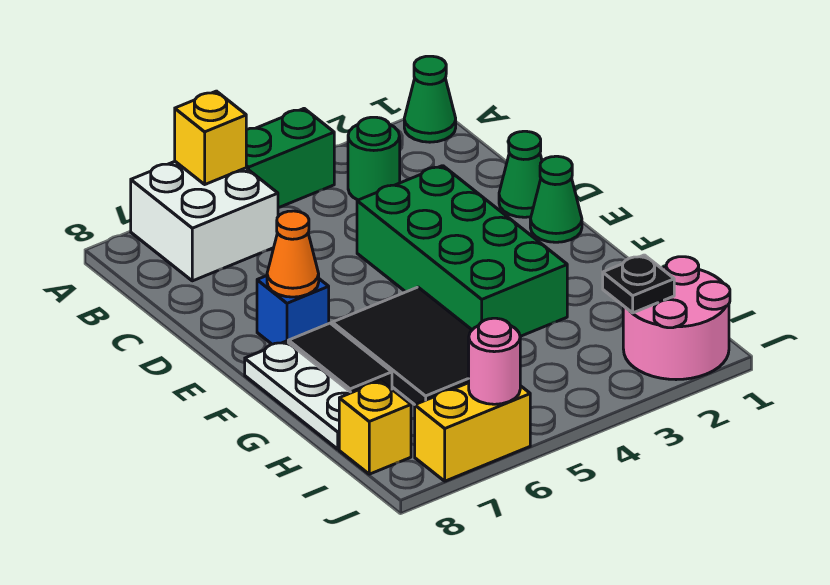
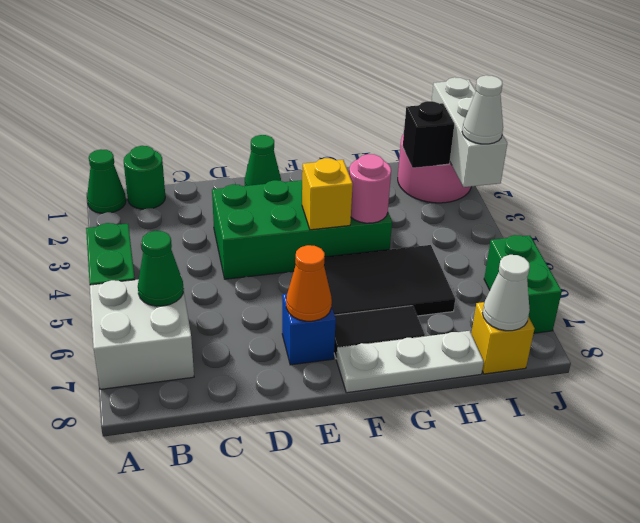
yellow 1x1 brick [175,91,246,184] -> yellow 1x1 brick moved to [302,158,353,230]
green 1x1 round brick [348,117,400,200] -> green 1x1 round brick moved to [124,146,165,209]
green 1x1 cone [499,131,542,217] -> green 1x1 cone moved to [138,231,184,306]
black 1x1 plate [603,255,674,313] -> black 1x1 brick [403,101,454,168]
none -> white 1x1 cone [483,255,530,331]
none -> white 1x3 brick [432,77,507,187]
none -> white 1x1 cone [462,75,503,144]
yellow 1x2 brick [415,383,530,481] -> green 1x2 brick [484,235,562,333]
pink 1x1 round brick [469,318,520,404] -> pink 1x1 round brick moved to [349,154,391,223]

